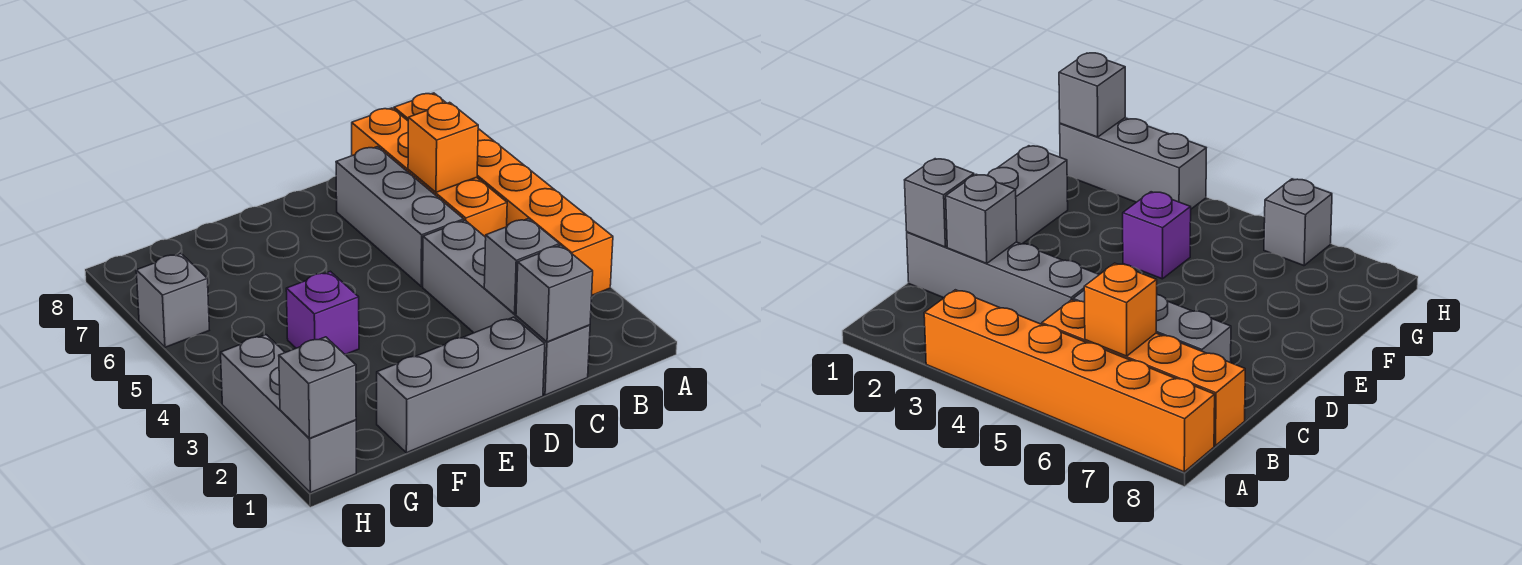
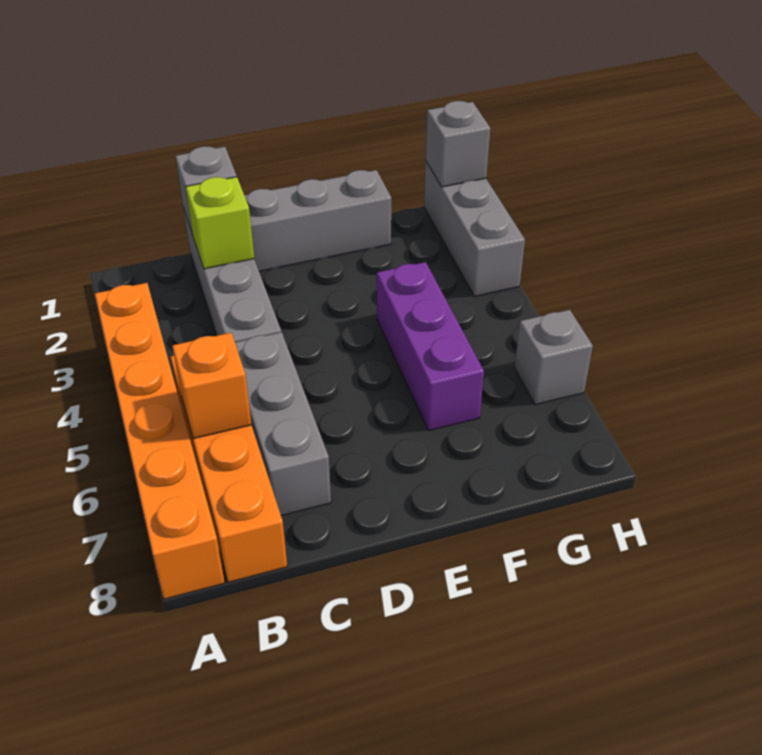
grey 1x1 brick [484,218,560,314] -> lime 1x1 brick [186,177,254,269]
purple 1x1 brick [286,271,359,355] -> purple 1x3 brick [377,262,484,430]

